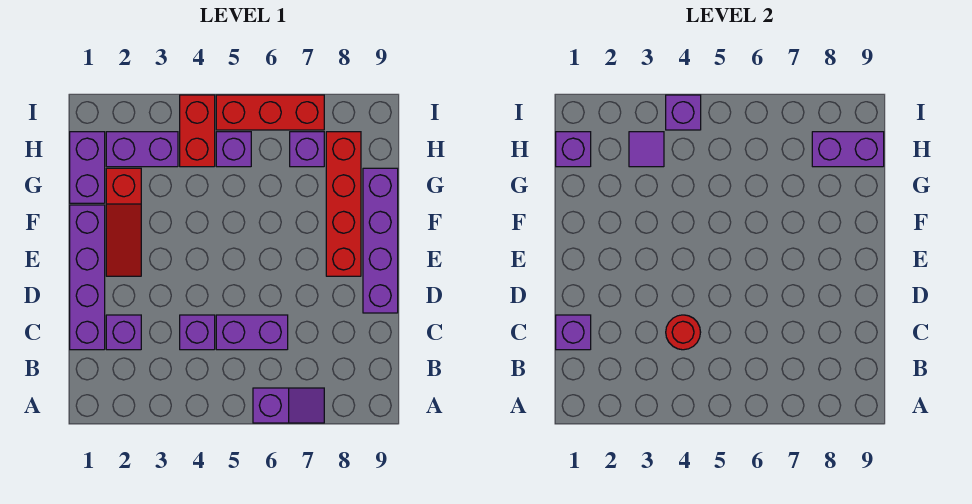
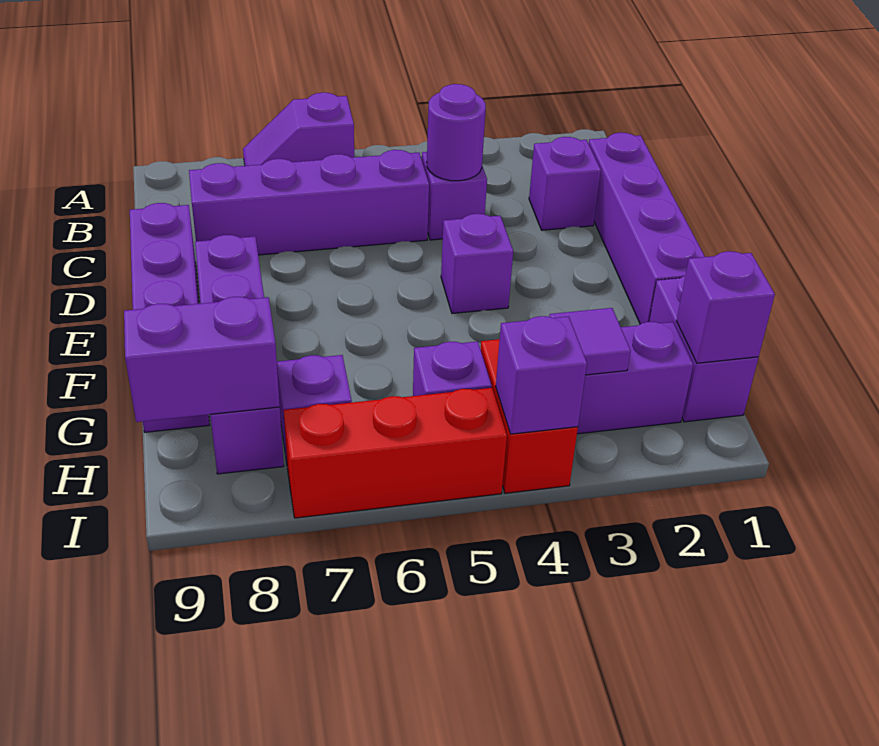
purple 1x1 brick [556,315,591,350] -> purple 1x1 brick moved to [441,214,513,313]
red 1x1 round brick [666,315,701,350] -> purple 1x1 round brick [427,84,486,181]
purple 1x2 brick [216,315,288,350] -> purple 1x4 brick [189,150,429,255]
red 1x3 slope [106,168,141,276] -> none
red 1x4 brick [326,132,361,276] -> purple 1x4 brick [195,235,284,474]

